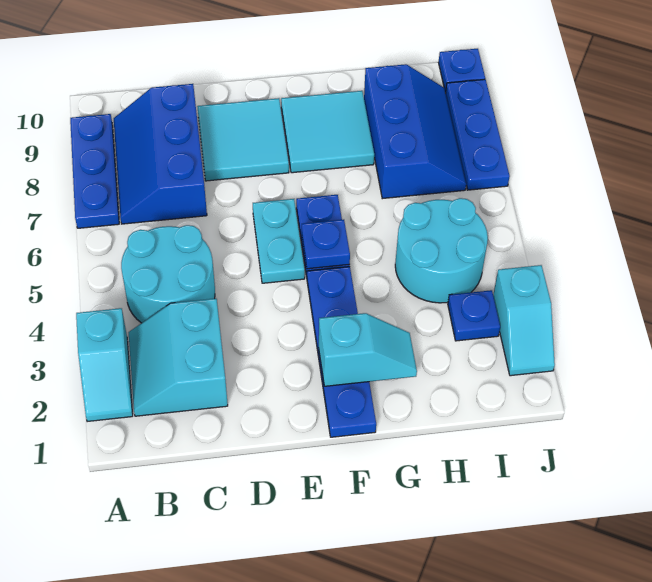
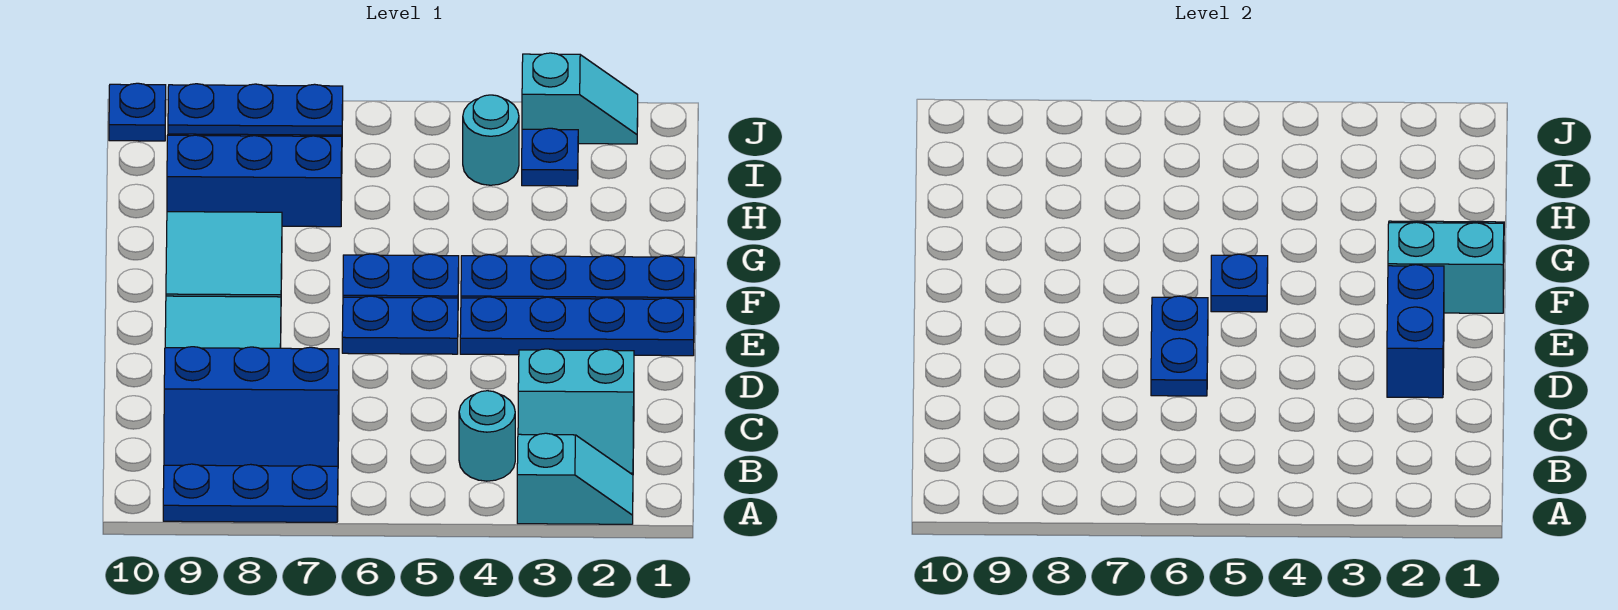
cyan 2x2 round brick [121,225,215,323] -> cyan 1x1 round brick [459,391,515,481]
none -> blue 1x2 brick [1387,265,1444,398]
none -> blue 1x2 plate [1151,296,1208,396]
none -> blue 1x4 plate [460,297,694,356]
cyan 1x2 plate [253,199,305,283] -> blue 1x2 plate [342,296,458,354]
cyan 1x2 slope [319,313,417,386] -> cyan 2x2 slope [1388,221,1504,313]
cyan 2x2 round brick [395,198,488,303] -> cyan 1x1 round brick [463,95,519,185]

